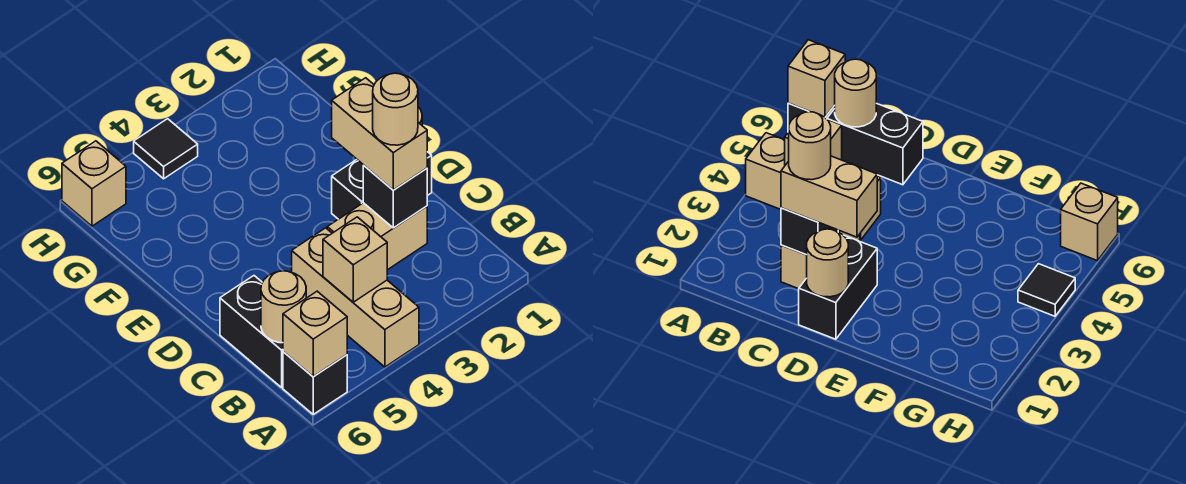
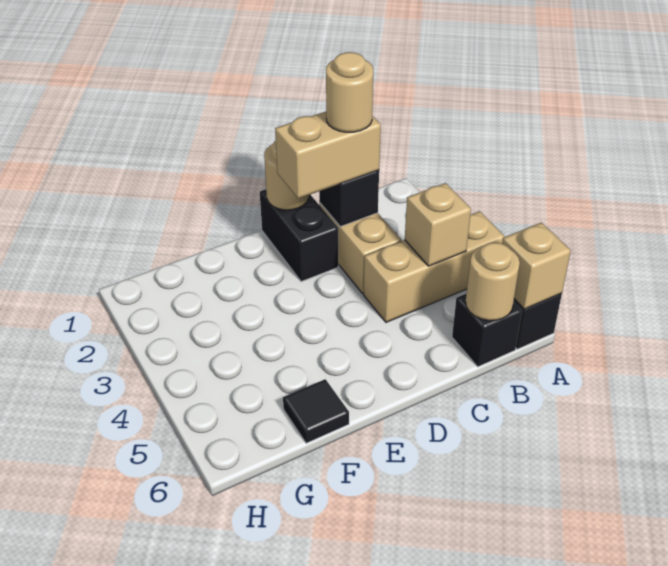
black 1x2 brick [220,276,283,387] -> black 1x1 brick [452,294,522,367]
black 1x1 tile [134,119,198,179] -> black 1x1 tile moved to [283,379,349,443]
tan 1x1 brick [62,141,126,226] -> none

